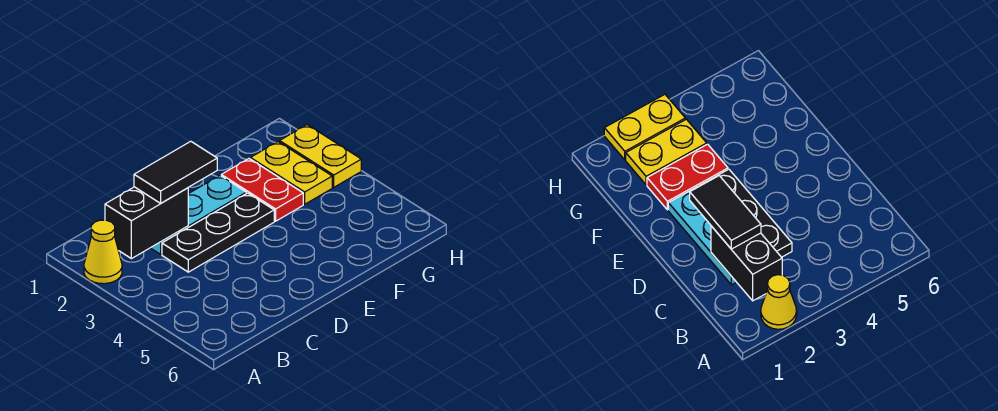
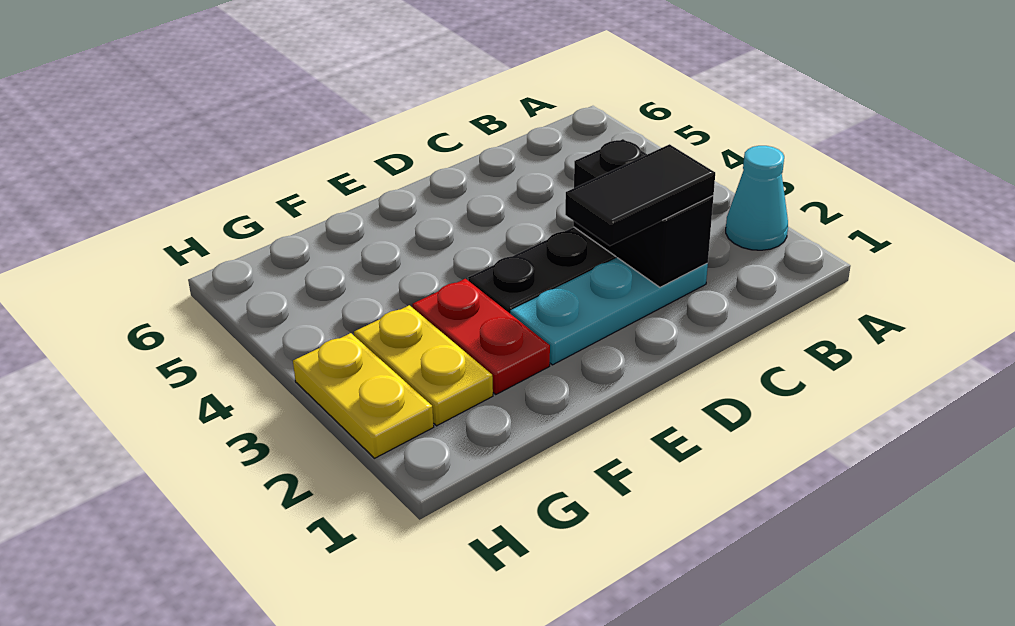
yellow 1x1 cone [84,220,122,284] -> cyan 1x1 cone [726,146,788,250]
black 1x2 brick [105,187,188,259] -> black 1x2 brick turned to [573,139,713,287]

